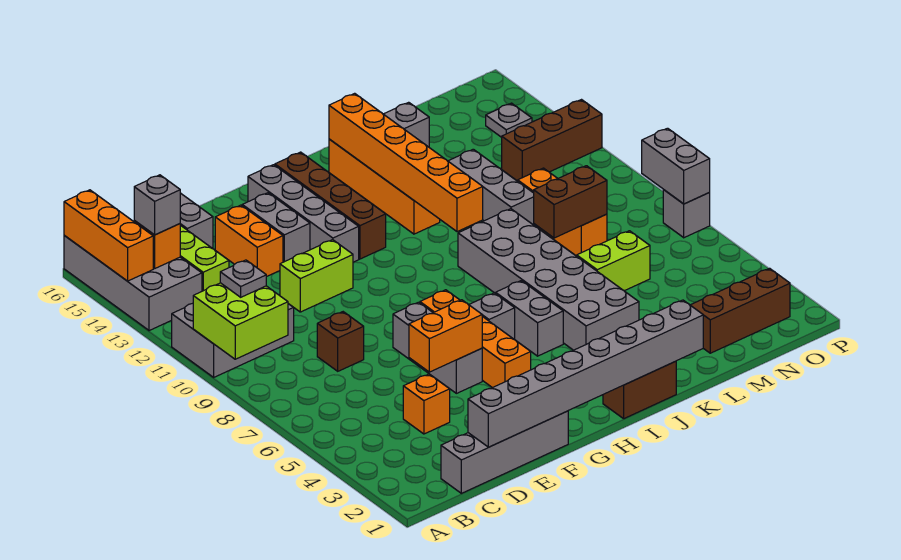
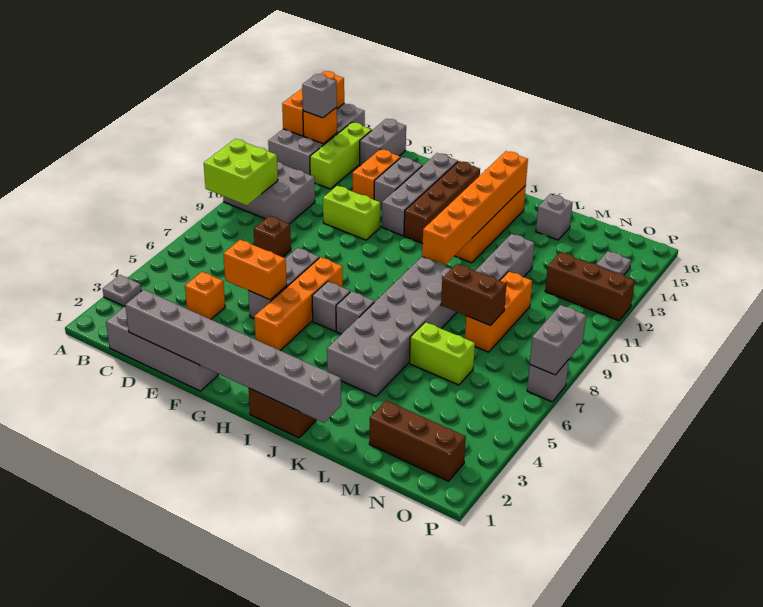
grey 1x1 plate [220,260,266,297] -> grey 1x1 plate moved to [103,275,141,306]
grey 1x2 brick [496,281,563,356] -> grey 1x1 brick [336,291,374,334]

